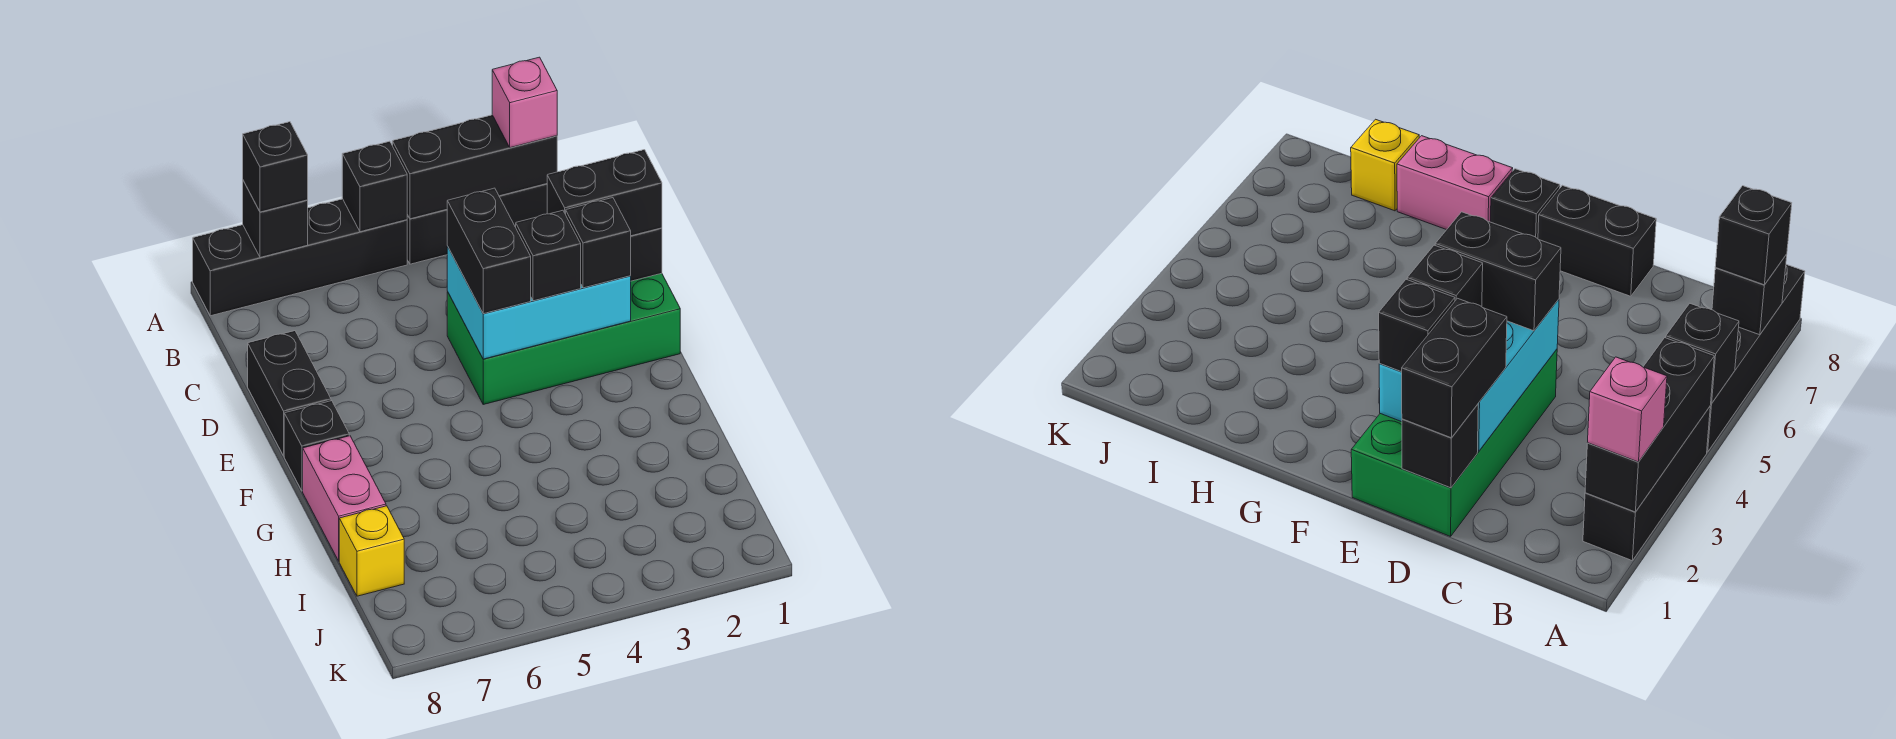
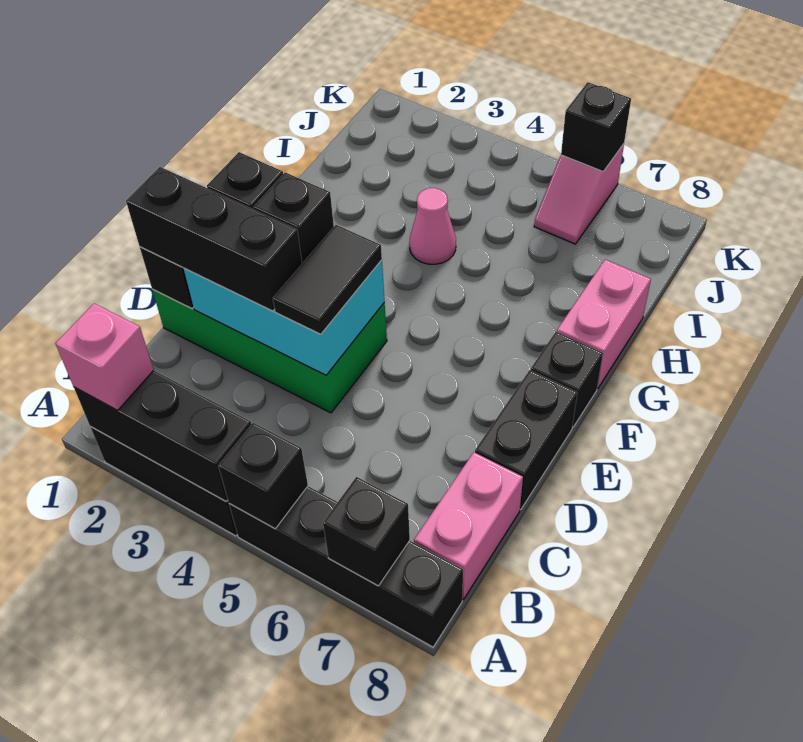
black 1x1 brick [243,122,308,212] -> black 1x1 brick moved to [561,82,631,171]
none -> pink 1x2 brick [414,452,523,599]
black 1x2 brick [547,150,662,236] -> black 1x3 brick [126,167,302,311]
black 1x2 brick [447,188,531,314] -> black 1x2 tile [273,225,382,334]
none -> pink 1x1 cone [409,188,456,264]
yellow 1x1 brick [339,506,404,596] -> none
none -> pink 1x2 slope [534,144,624,244]

